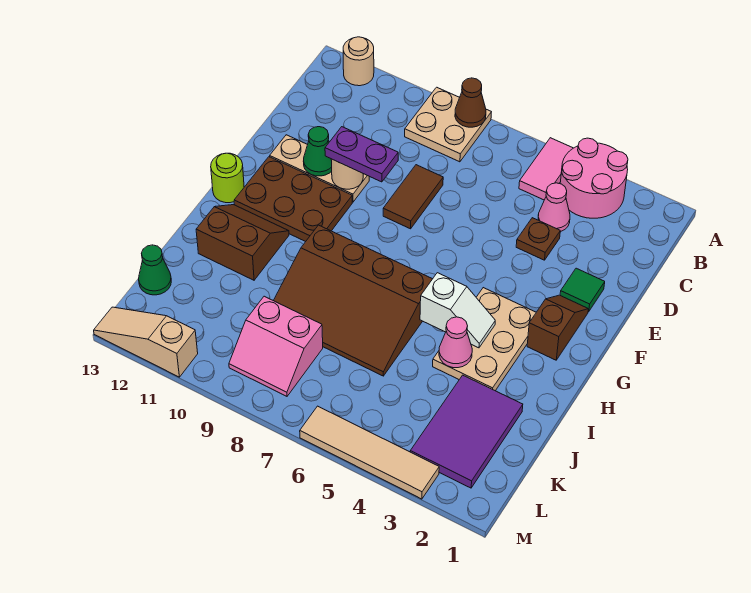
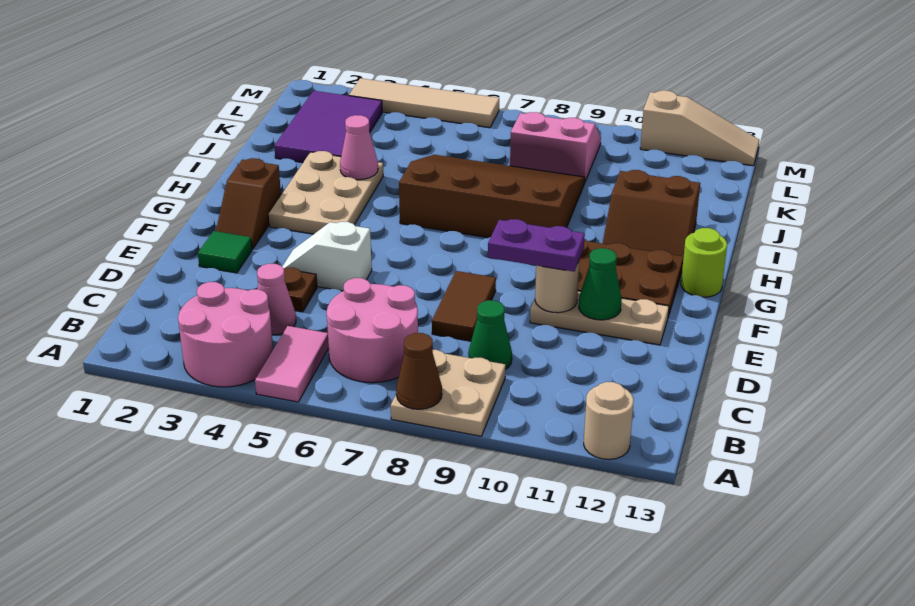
none -> pink 2x2 round brick [327,278,418,383]
white 1x2 slope [420,273,495,348] -> white 1x2 slope moved to [282,222,372,291]
green 1x1 cone [139,245,171,295] -> green 1x1 cone moved to [468,300,512,370]

